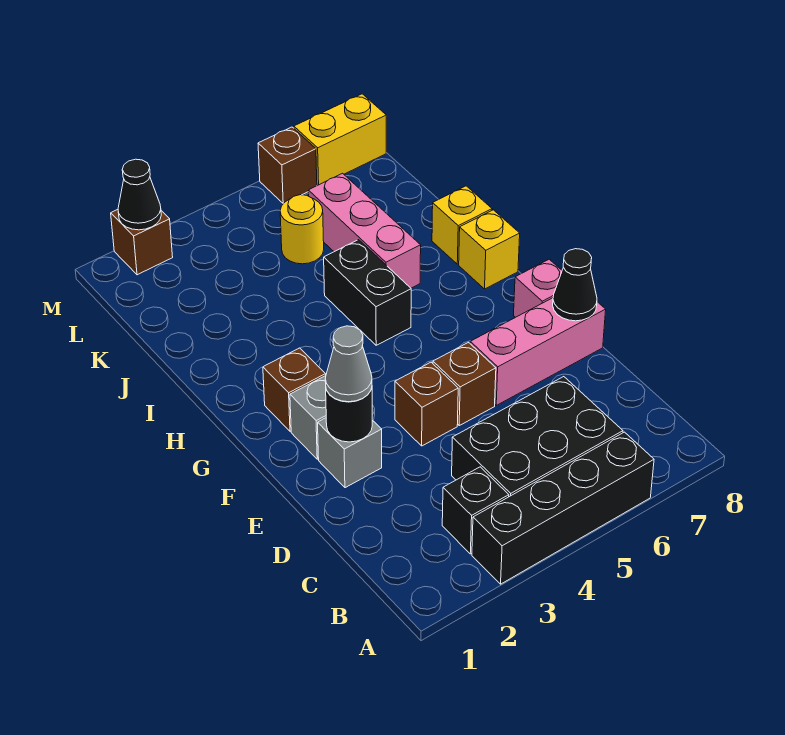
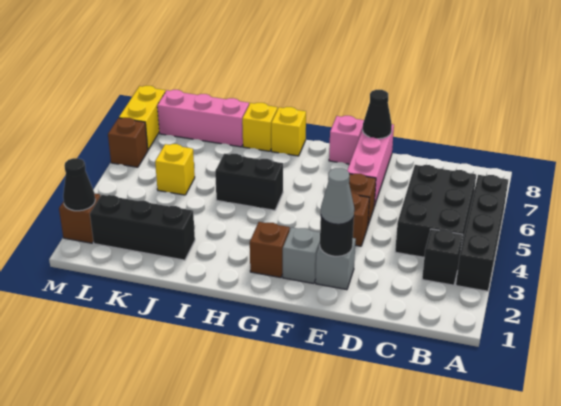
pink 1x3 brick [308,173,421,288] -> pink 1x3 brick moved to [157,90,249,147]
none -> black 1x3 brick [90,195,195,260]
yellow 1x1 round brick [280,195,324,264] -> yellow 1x1 brick [155,144,195,195]

